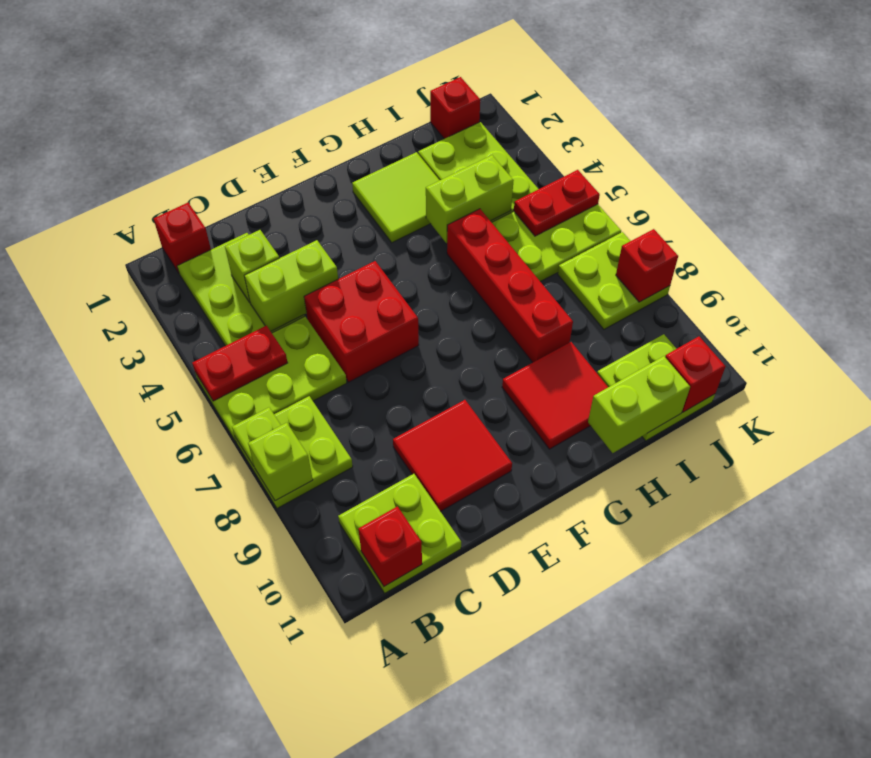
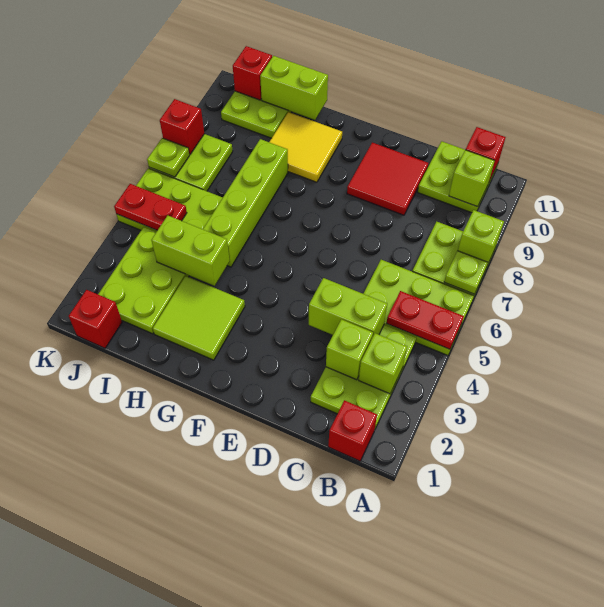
none -> lime 1x1 brick [359,333,407,394]
none -> lime 1x1 brick [449,150,494,207]
red 2x2 brick [304,261,419,382] -> none
red 2x2 tile [502,342,608,449] -> yellow 2x2 tile [270,112,342,182]
red 1x4 brick [447,209,573,363] -> lime 1x4 brick [203,139,288,267]
none -> lime 1x1 plate [147,138,190,177]

